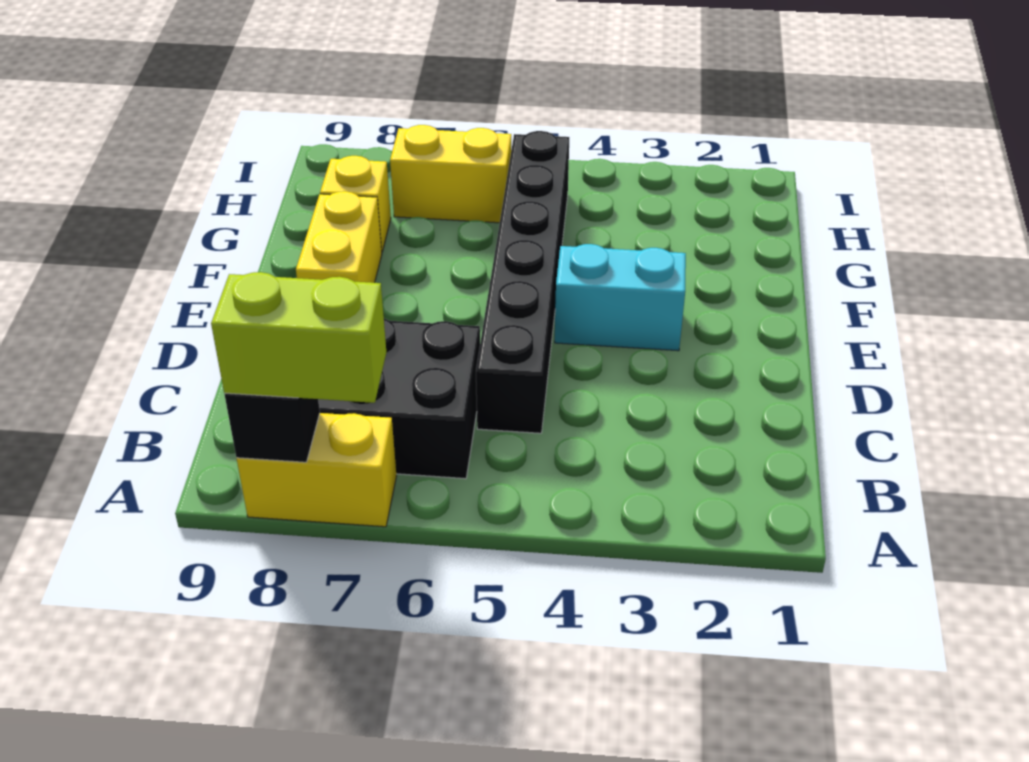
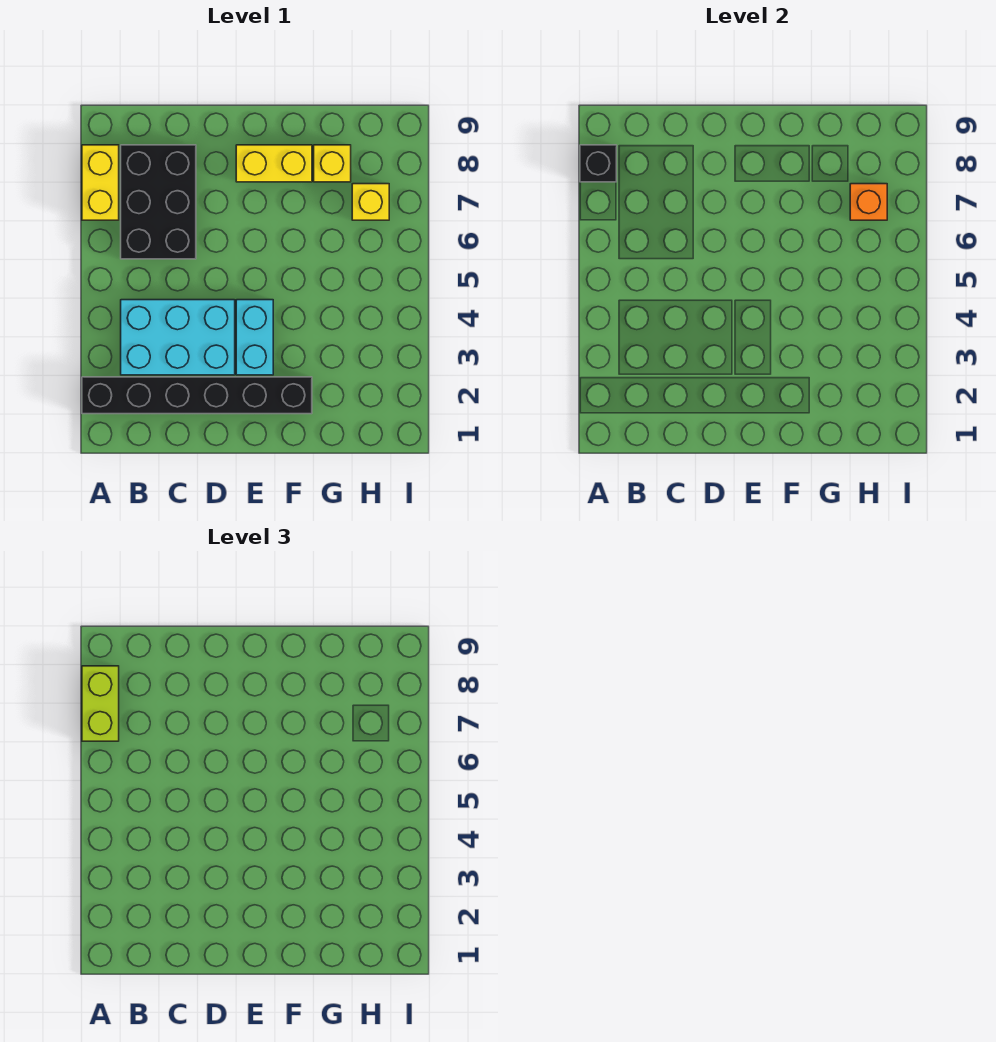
none -> cyan 2x3 brick [121,300,235,375]
black 1x6 brick [476,131,569,433] -> black 1x6 brick moved to [82,377,312,414]
yellow 1x2 brick [390,125,511,223] -> yellow 1x1 brick [352,184,389,220]
none -> orange 1x1 brick [850,184,887,220]

